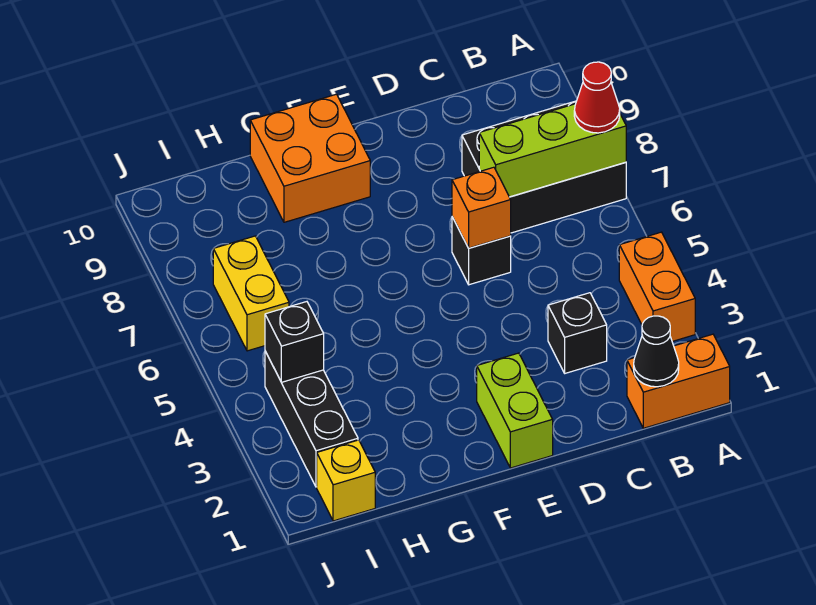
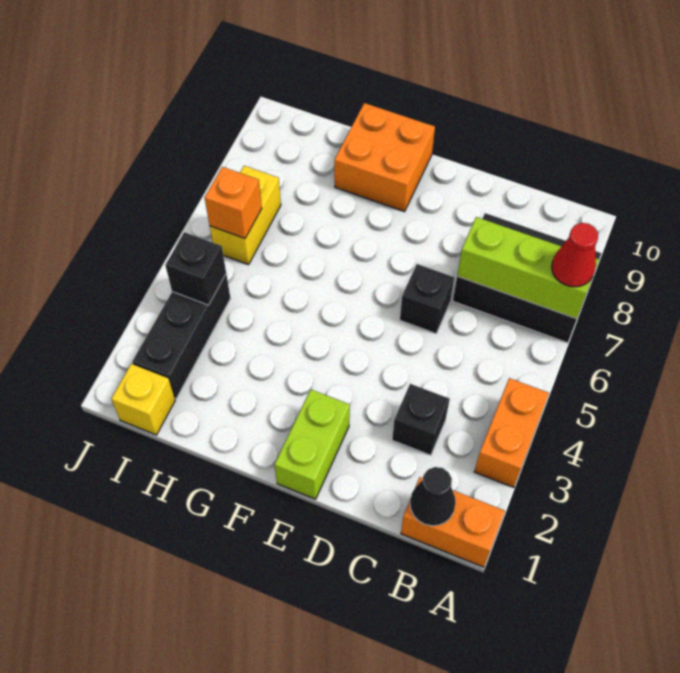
orange 1x1 brick [452,167,511,248] -> orange 1x1 brick moved to [205,167,262,238]

